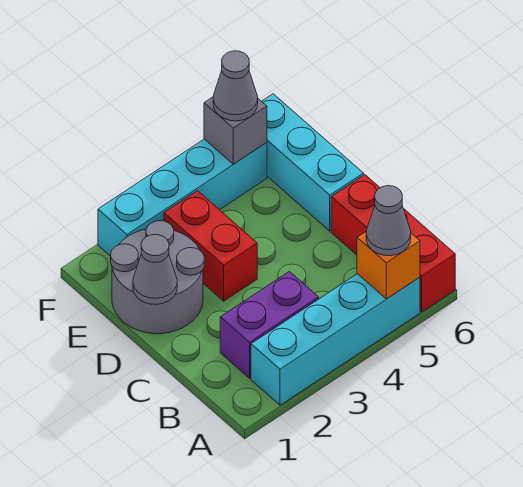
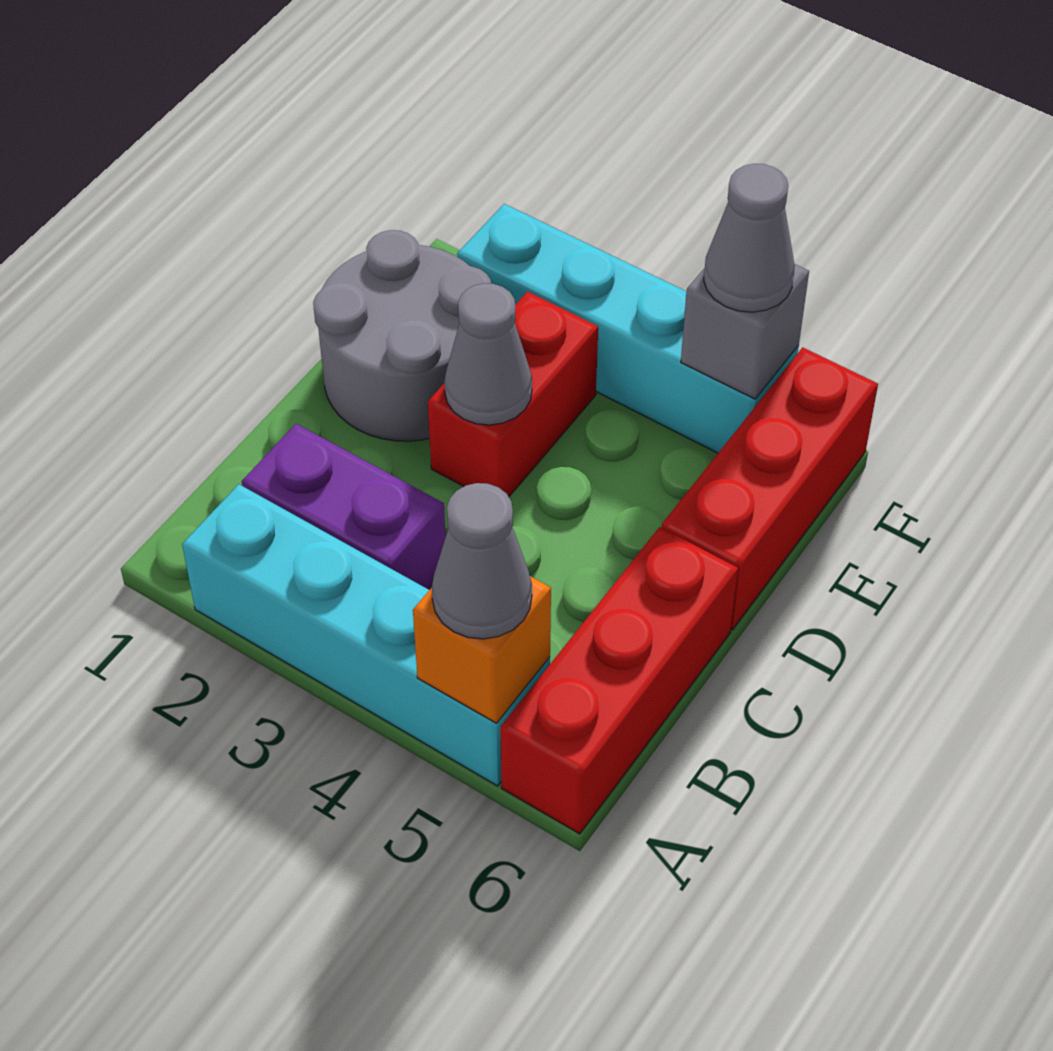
grey 1x1 cone [133,235,177,305] -> grey 1x1 cone moved to [444,283,532,425]
cyan 1x3 brick [262,94,364,231] -> red 1x3 brick [662,347,878,630]

